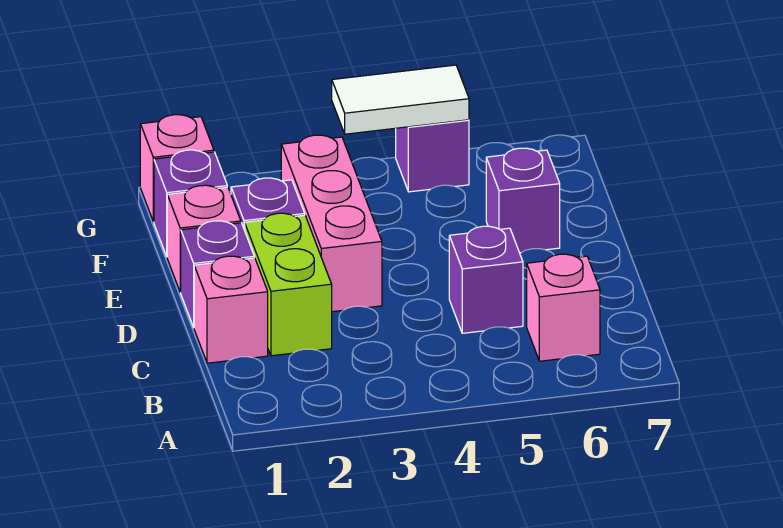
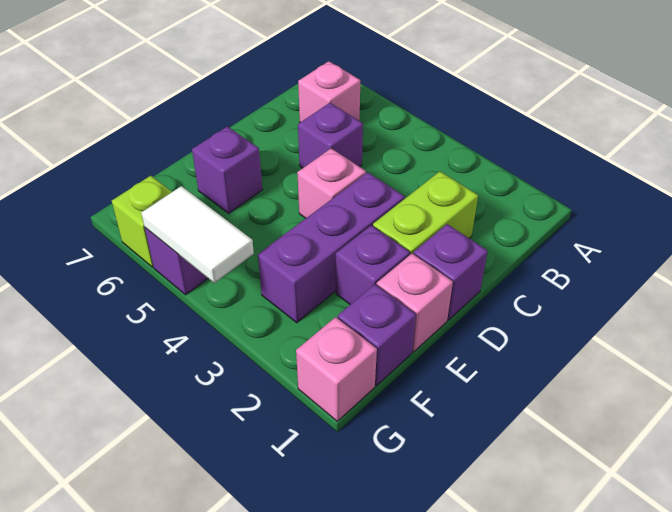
pink 1x1 brick [194,256,268,363] -> pink 1x1 brick moved to [297,148,366,218]
pink 1x3 brick [281,135,382,312] -> purple 1x3 brick [258,172,405,323]
none -> lime 1x1 brick [112,176,172,267]

